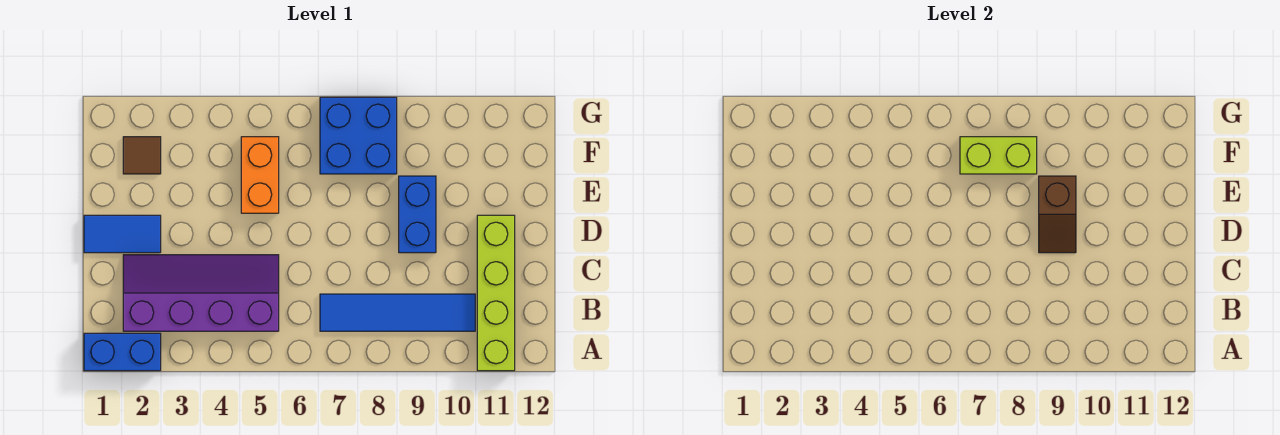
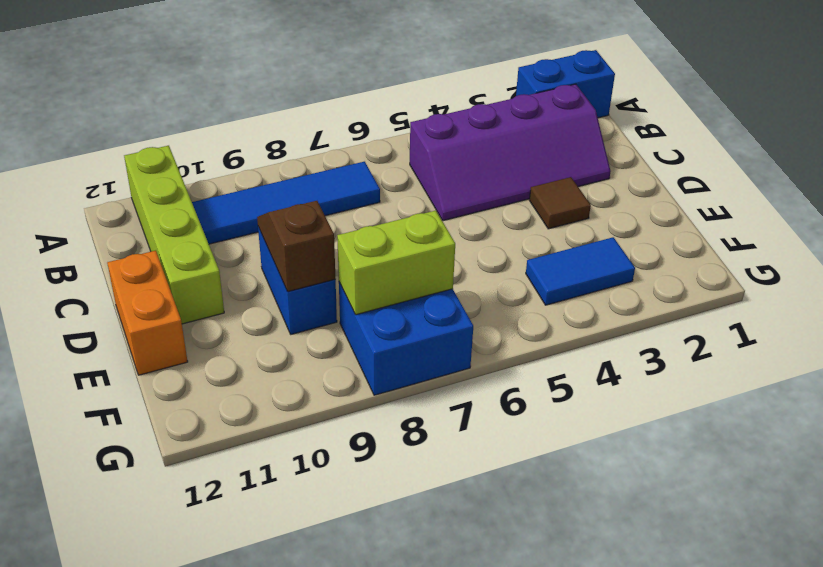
blue 1x2 tile [84,215,161,253] -> blue 1x2 tile moved to [526,237,635,305]
orange 1x2 brick [241,137,279,213] -> orange 1x2 brick moved to [107,251,188,375]
brown 1x1 tile [123,137,161,174] -> brown 1x1 tile moved to [529,177,591,229]

